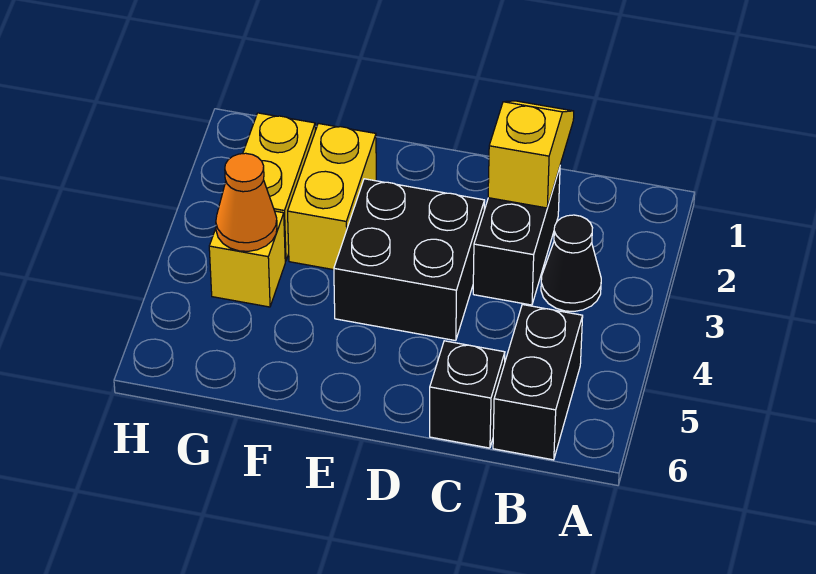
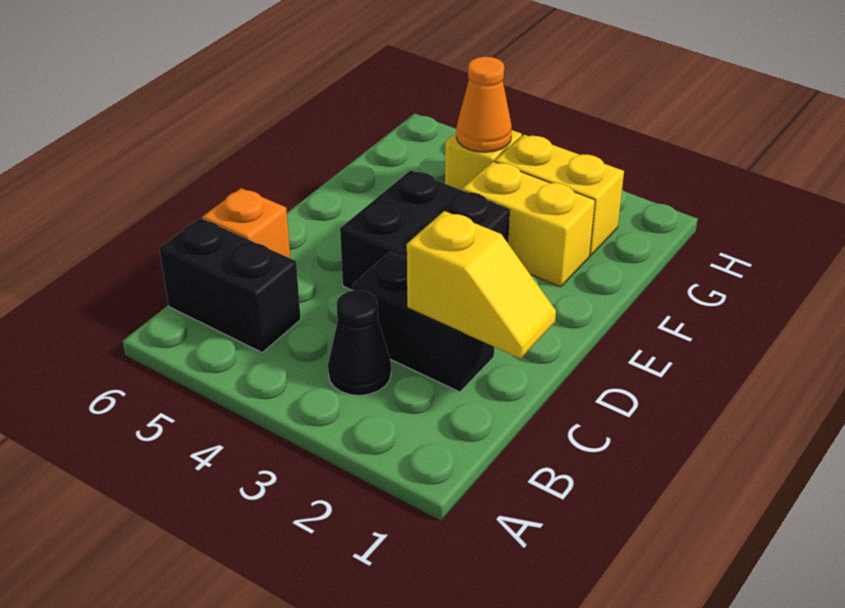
black 1x1 brick [430,341,505,448] -> orange 1x1 brick [202,188,290,258]

